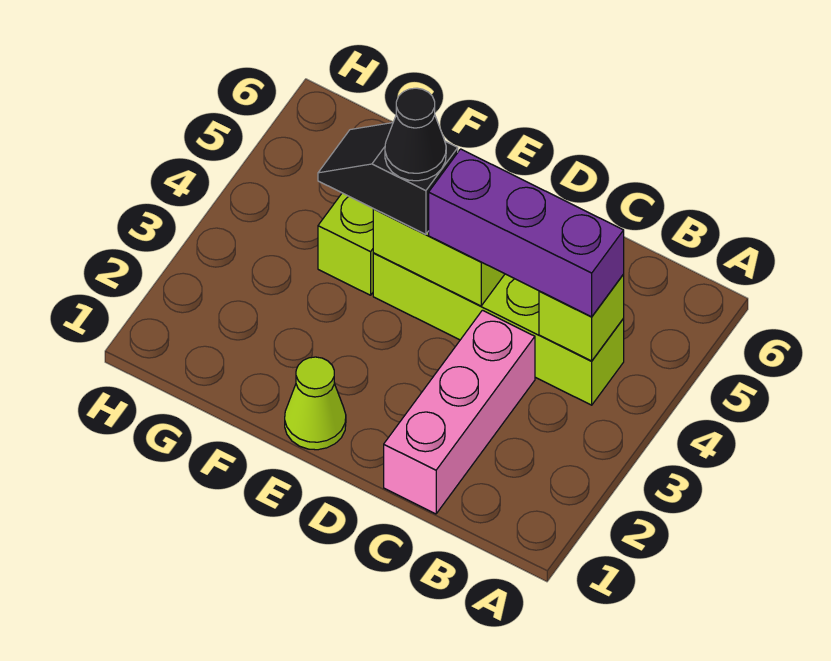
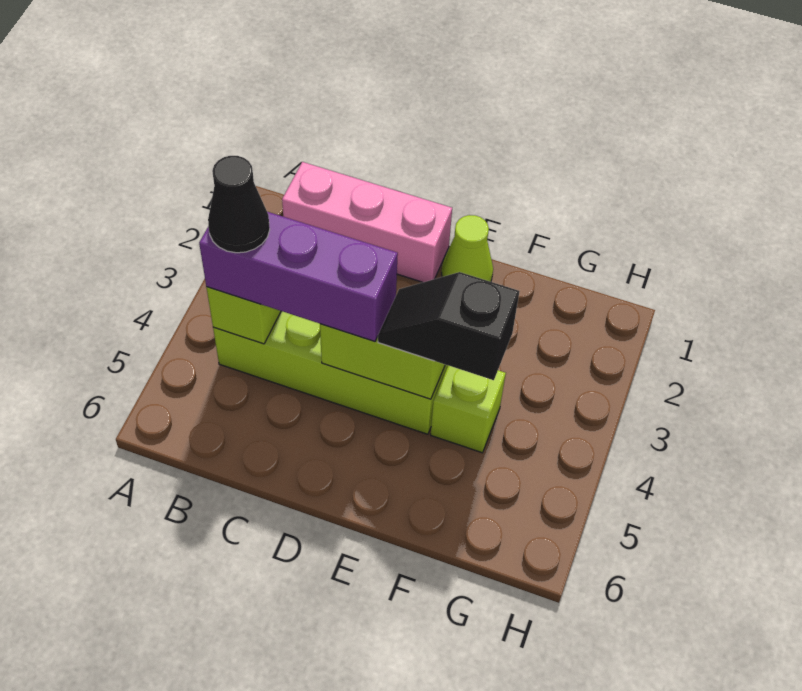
pink 1x3 brick [384,310,535,514] -> pink 1x3 brick turned to [282,162,452,282]
black 1x2 slope [318,123,458,235] -> black 1x2 slope turned to [378,272,519,380]
black 1x1 cone [385,88,446,181] -> black 1x1 cone moved to [208,156,270,253]

